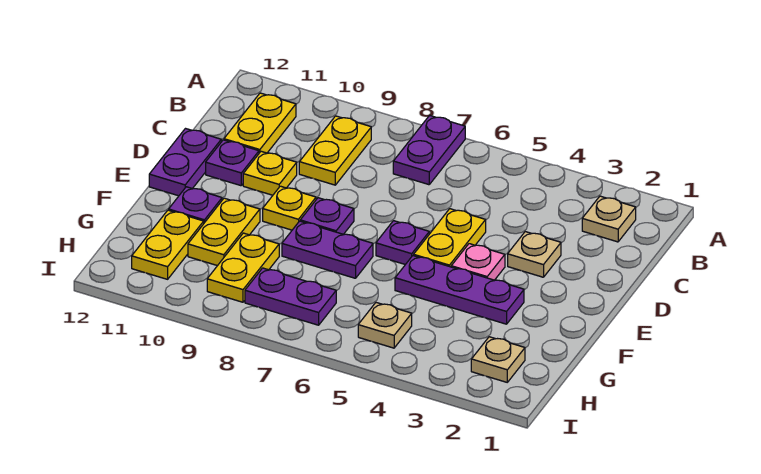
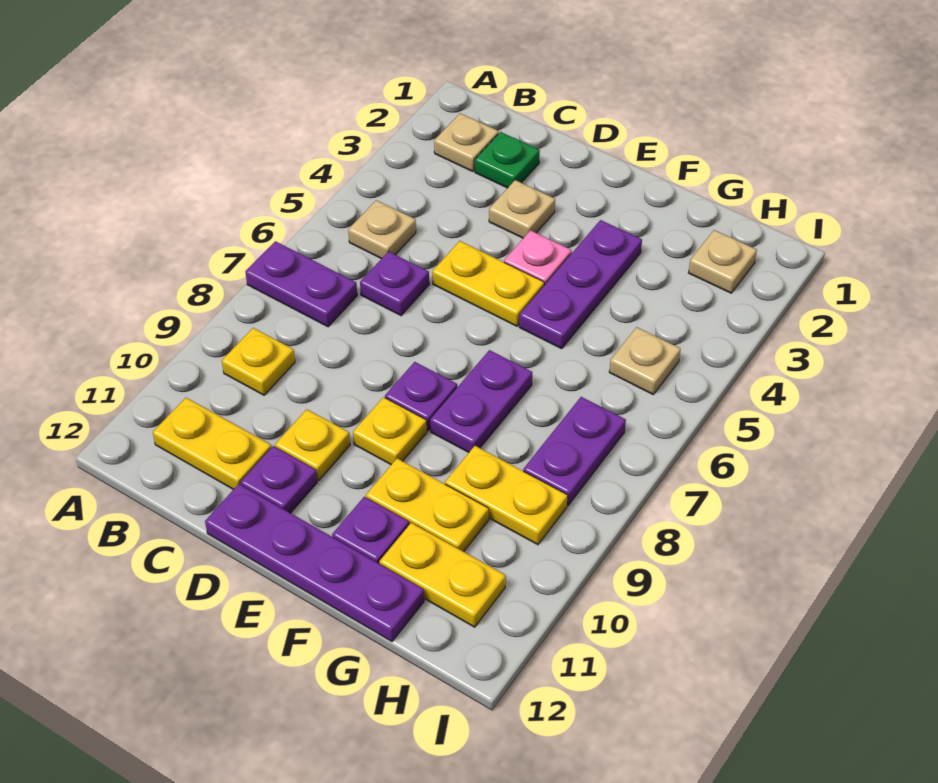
none -> tan 1x1 plate [348,200,416,259]
yellow 1x2 plate [299,116,371,185] -> yellow 1x1 plate [222,328,295,395]
none -> green 1x1 plate [475,132,540,188]
purple 1x2 plate [149,129,221,196] -> purple 1x4 plate [205,484,424,641]
purple 1x1 plate [376,221,429,265] -> purple 1x1 plate moved to [360,252,429,316]

